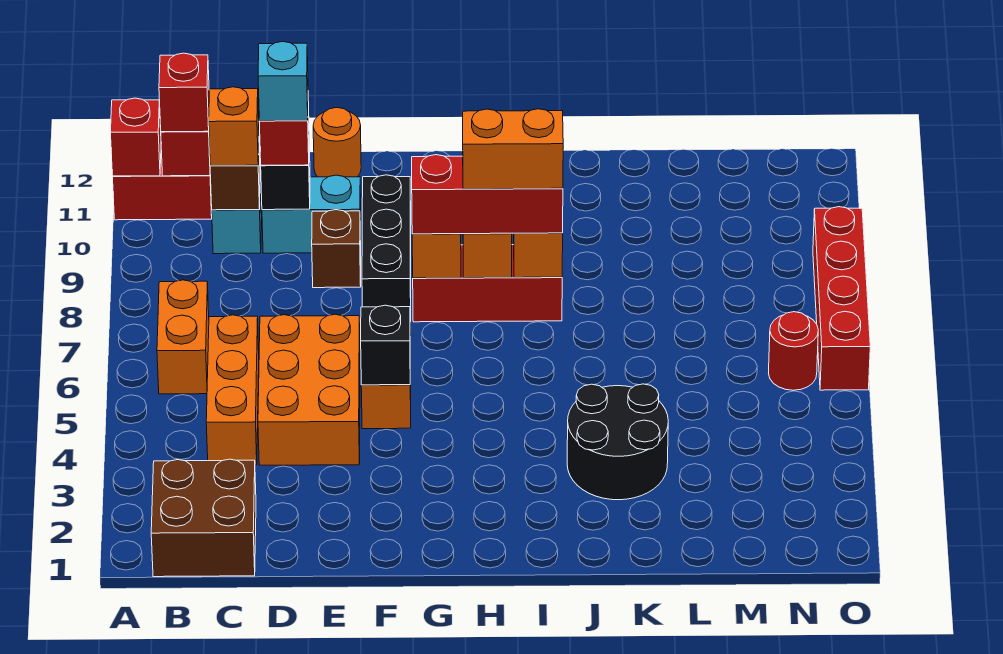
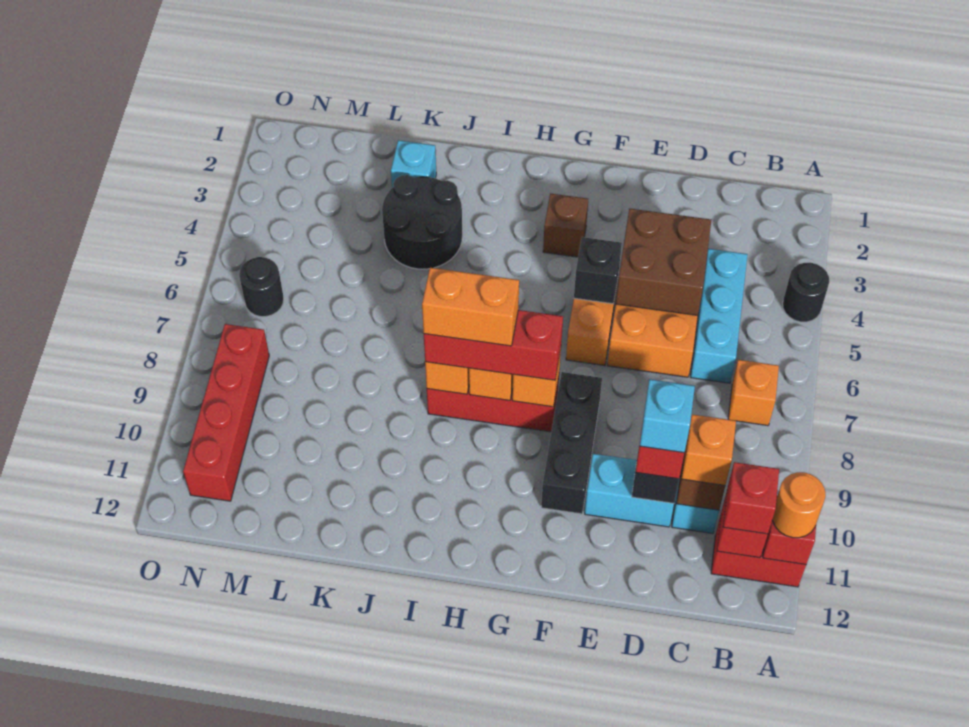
none -> black 1x1 round brick [783,263,829,322]
brown 2x2 brick [151,459,256,577] -> brown 2x2 brick moved to [616,209,711,316]
orange 1x2 brick [157,280,209,394] -> orange 1x1 brick [728,360,779,426]
orange 1x3 brick [206,315,259,465] -> cyan 1x3 brick [691,249,748,383]
brown 1x1 brick [312,210,361,288] -> brown 1x1 brick moved to [543,194,588,257]
orange 1x1 round brick [313,108,361,177] -> orange 1x1 round brick moved to [772,472,826,538]
none -> cyan 1x1 brick [391,140,436,188]
red 1x1 round brick [769,312,818,390] -> black 1x1 round brick [239,257,284,317]
red 1x4 brick [813,207,870,390] -> red 1x4 brick moved to [183,324,269,501]

